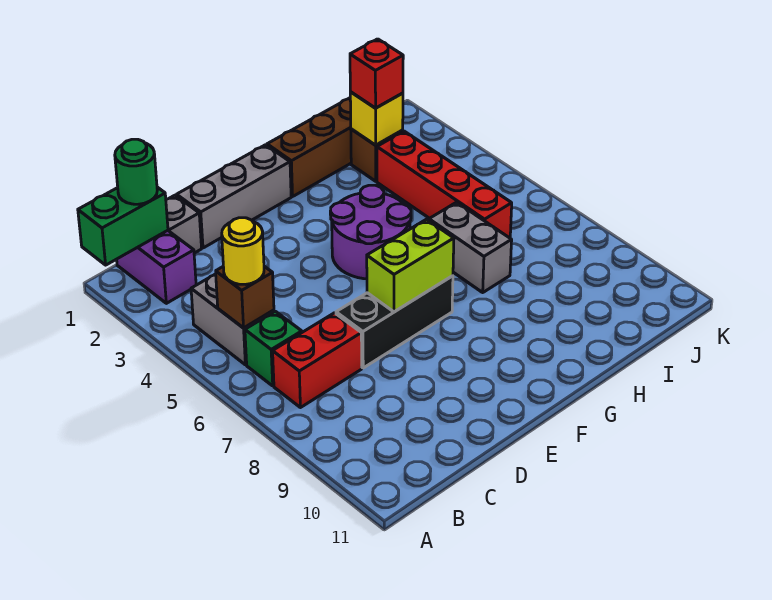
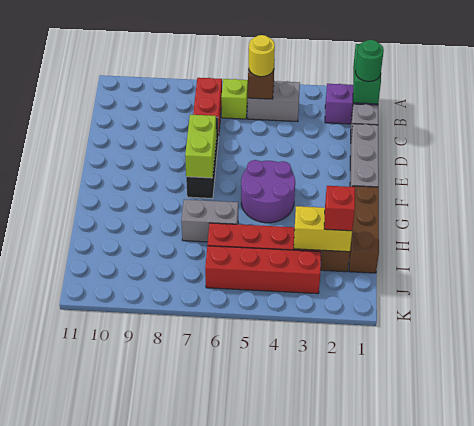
green 1x1 brick [245,311,302,386] -> lime 1x1 brick [221,79,248,119]
yellow 1x1 brick [350,92,403,145] -> yellow 1x2 brick [294,206,352,252]
none -> red 1x4 brick [205,246,321,294]

